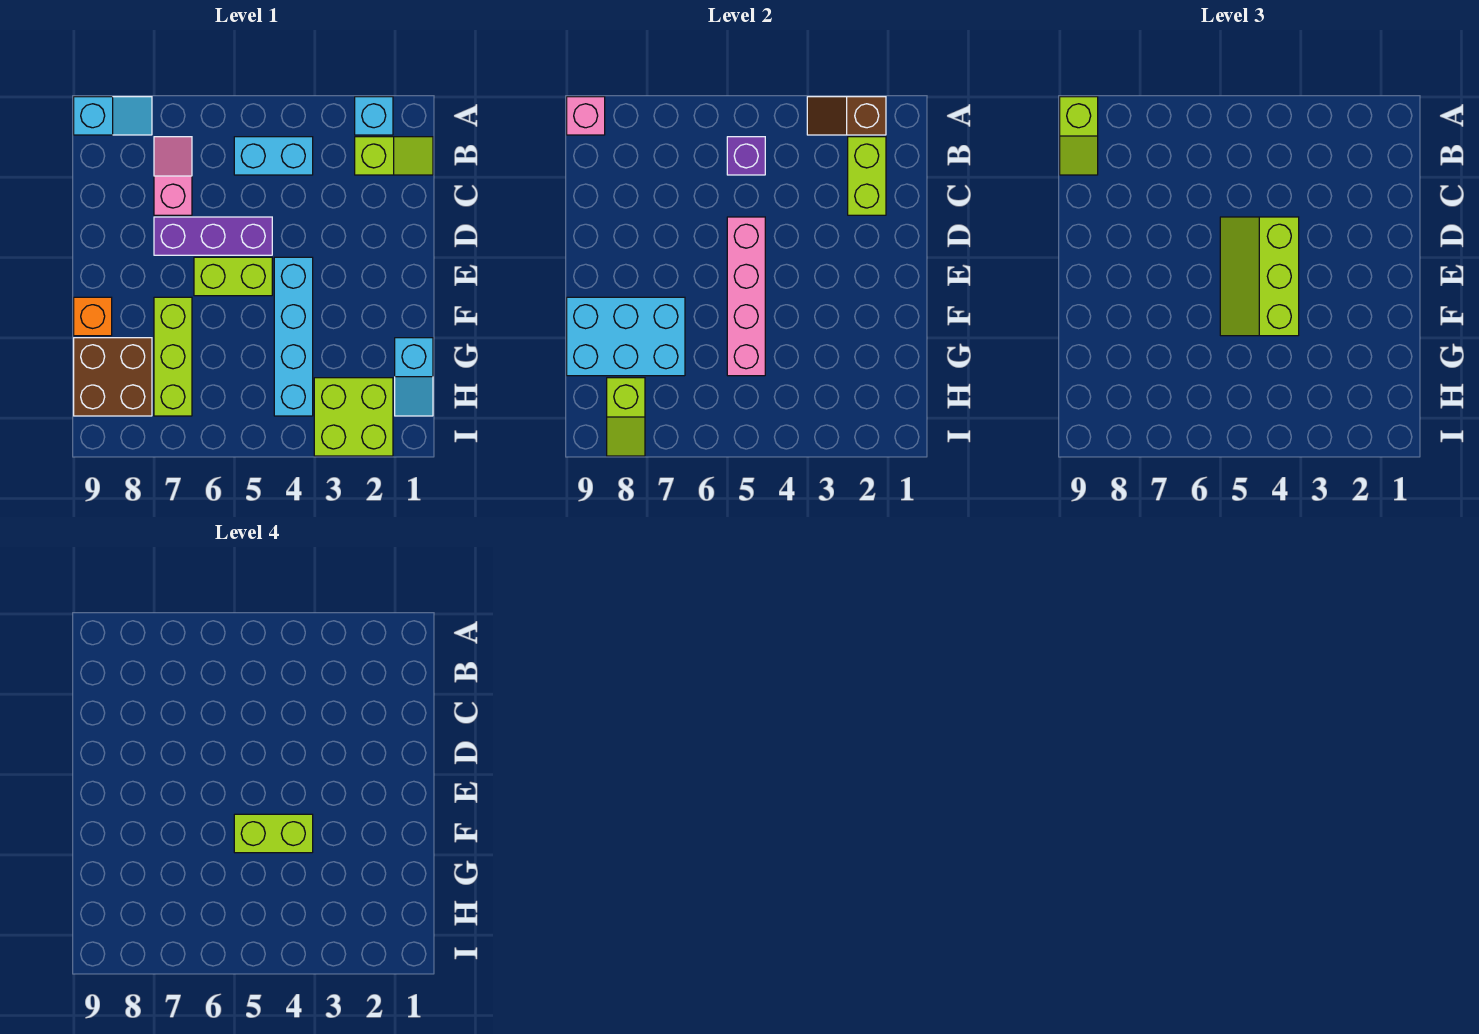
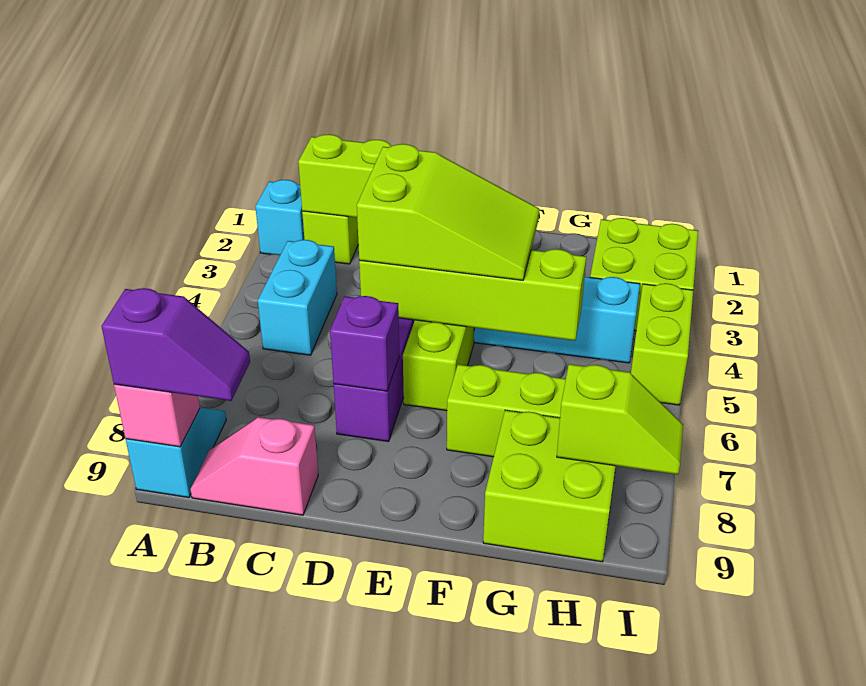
brown 1x2 slope [807,97,886,135] -> none
lime 1x2 slope [1060,97,1098,175] -> purple 1x2 slope [101,288,250,401]
purple 1x1 brick [727,137,765,175] -> purple 1x1 brick moved to [330,296,399,391]
pink 1x2 slope [154,137,192,215] -> pink 1x2 slope moved to [190,417,318,515]
lime 2x3 slope [1220,217,1299,336] -> lime 2x3 slope turned to [357,144,539,280]
pink 1x4 brick [727,217,765,376] -> lime 1x4 brick [359,249,586,341]
lime 1x2 brick [234,814,313,853] -> lime 1x2 brick moved to [631,283,693,405]
cyan 2x3 brick [567,297,685,376] -> none
orange 1x1 brick [74,297,112,336] -> none
cyan 1x2 slope [395,338,433,416] -> none
brown 2x2 brick [74,338,152,416] -> lime 2x2 brick [483,410,616,562]

